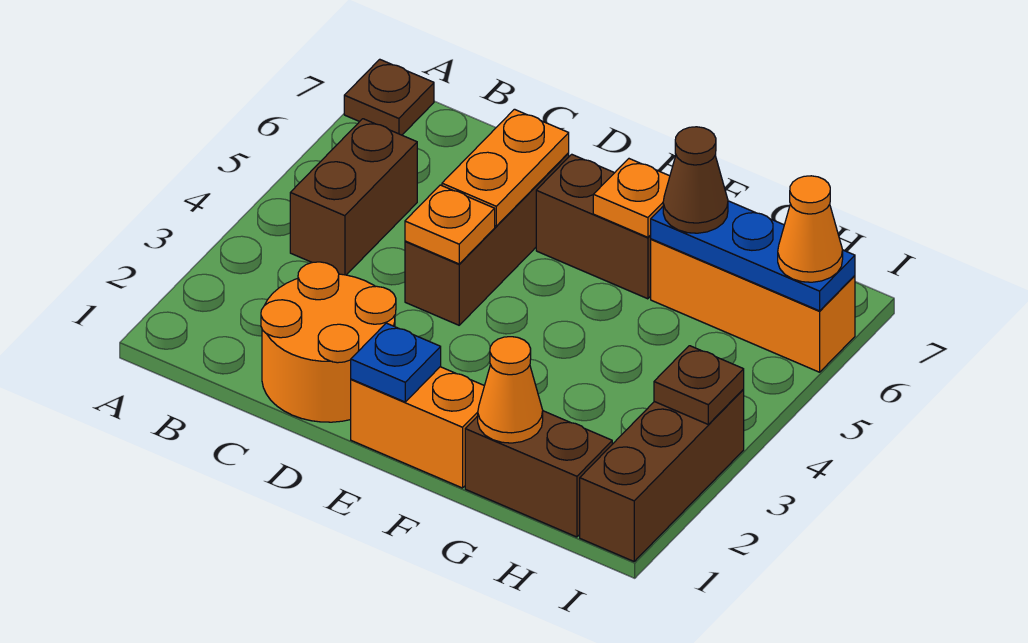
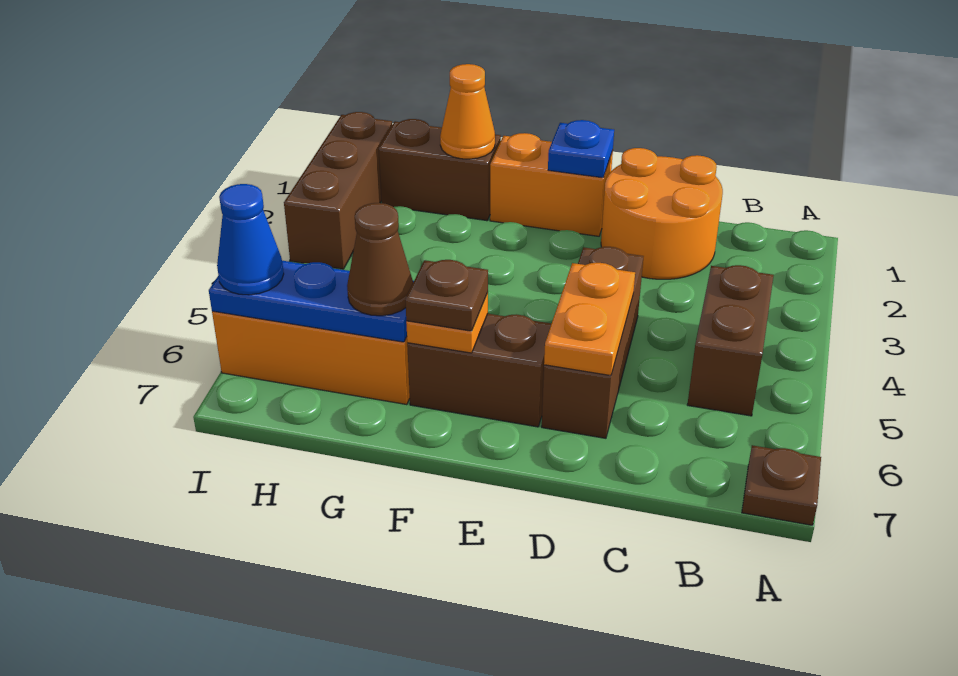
orange 1x1 plate [405,185,495,264] -> none
brown 1x1 plate [654,346,744,424] -> brown 1x1 plate moved to [405,260,488,331]
orange 1x1 cone [778,176,843,282] -> blue 1x1 cone [217,184,284,295]

